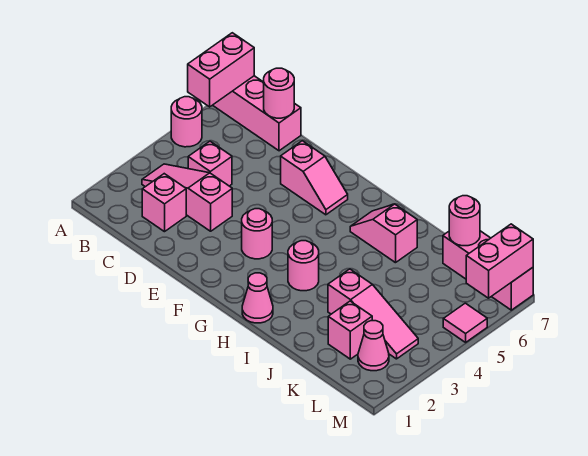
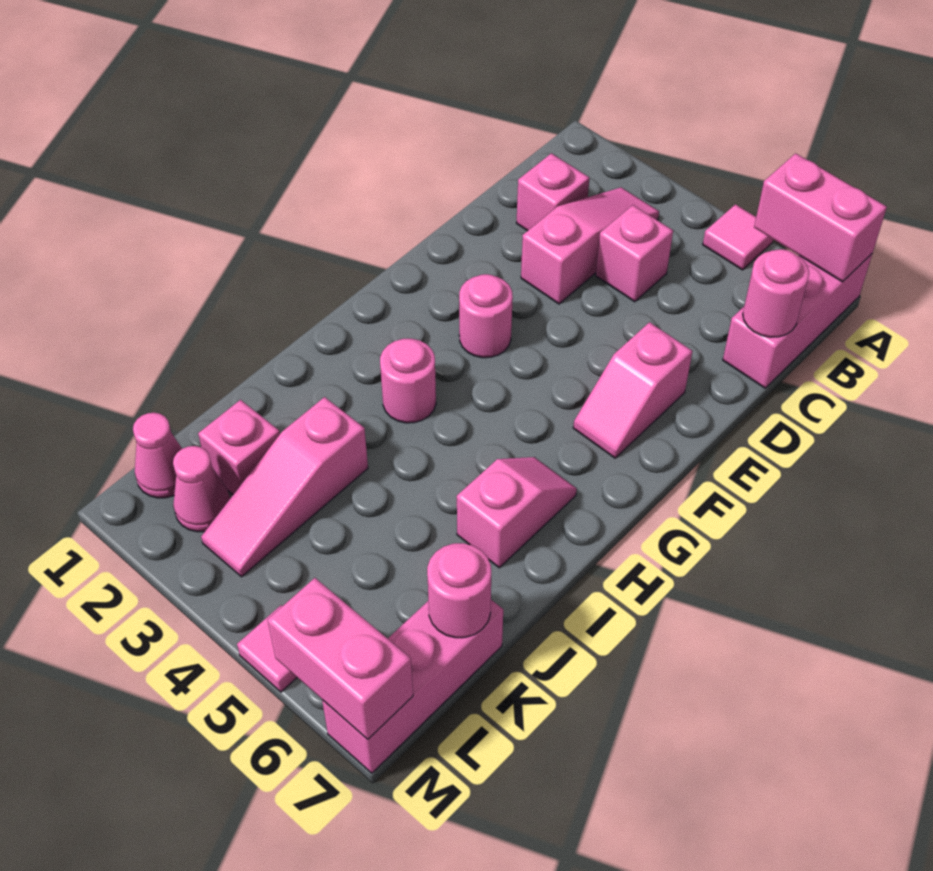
pink 1x1 round brick [171,97,202,147] -> pink 1x1 tile [703,204,773,270]
pink 1x1 cone [242,273,273,323] -> pink 1x1 cone moved to [133,413,182,498]

